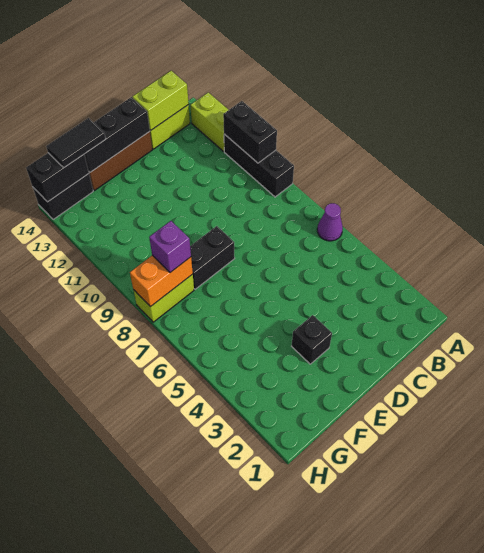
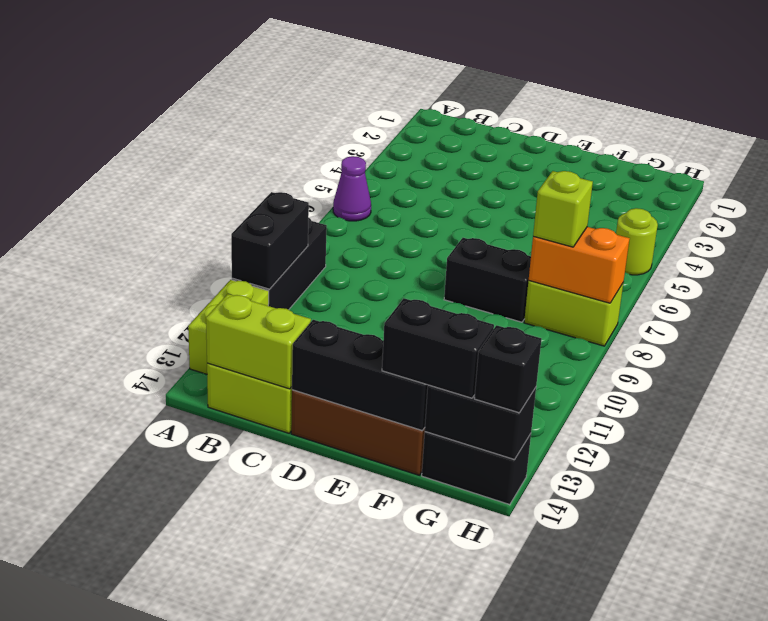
black 1x1 brick [292,315,332,364] -> black 1x1 brick moved to [474,325,541,413]
black 1x2 tile [46,118,106,167] -> black 1x2 brick [382,298,494,398]
purple 1x1 brick [149,221,191,272] -> lime 1x1 brick [533,171,593,247]
none -> lime 1x1 round brick [616,208,658,275]

